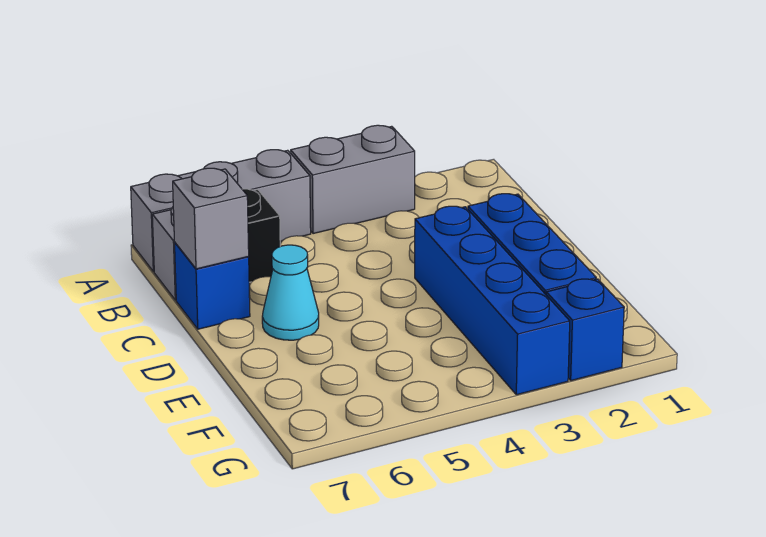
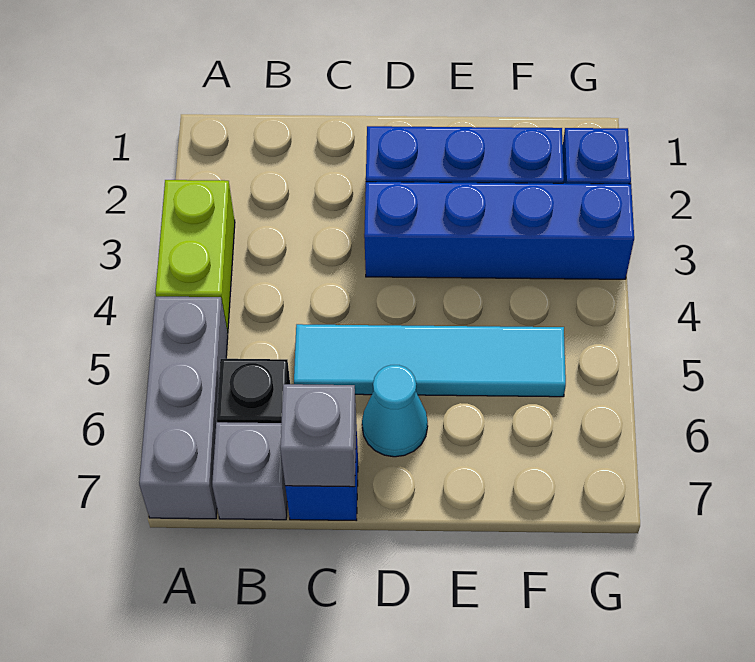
grey 1x2 brick [291,125,415,234] -> lime 1x2 brick [155,180,235,333]
none -> cyan 1x4 tile [294,324,566,397]

